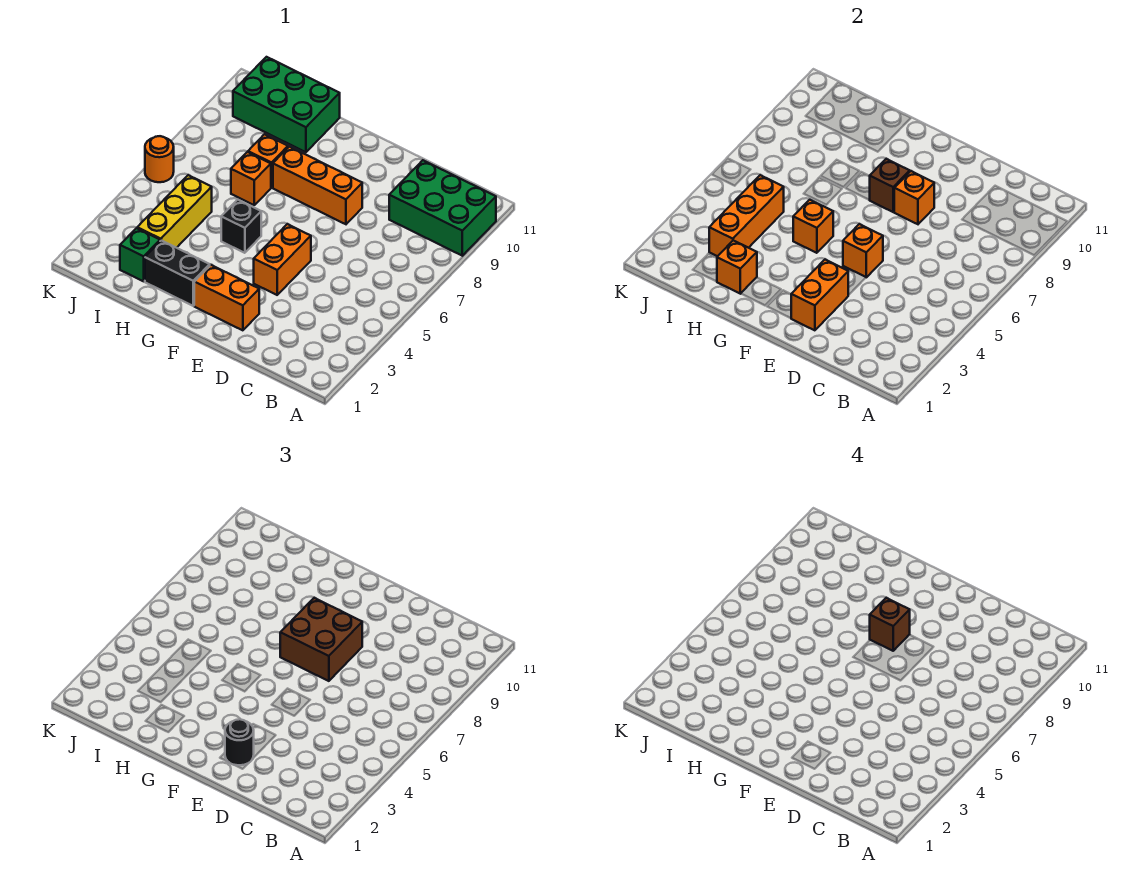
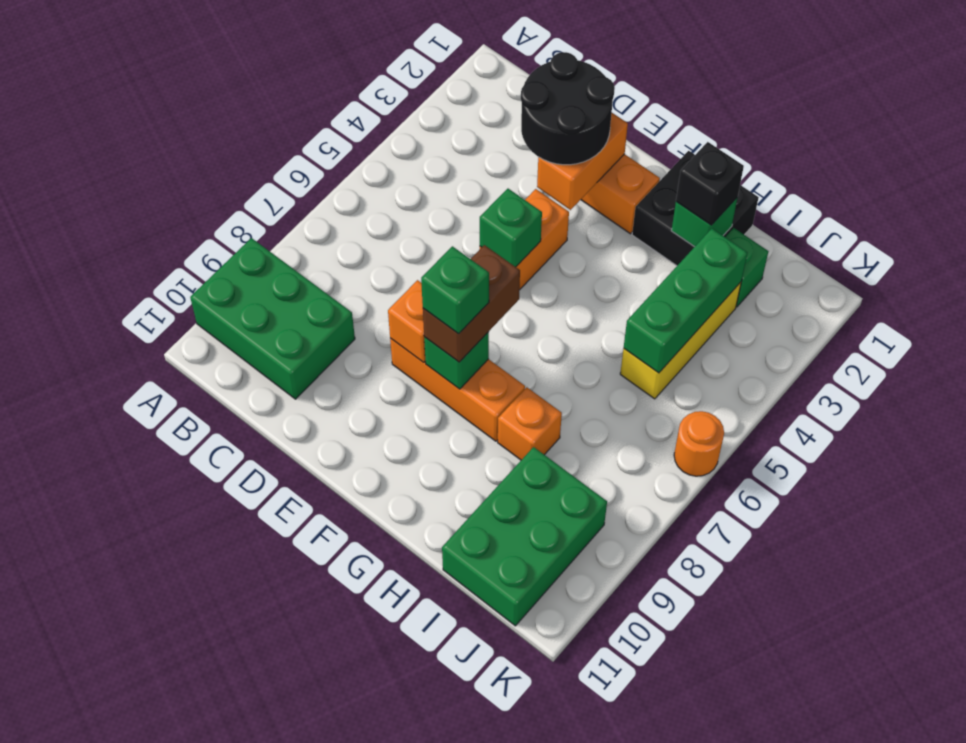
black 1x1 round brick [225,719,254,765] -> black 2x2 round brick [521,52,615,165]
orange 1x1 brick [843,224,883,277] -> green 1x1 brick [480,189,542,267]
brown 2x2 brick [280,598,362,681] -> brown 1x2 brick [423,245,520,362]
brown 1x1 brick [870,159,910,212] -> green 1x1 brick [424,332,489,389]
brown 1x1 brick [870,598,910,651] -> green 1x1 brick [421,246,489,334]
black 1x2 brick [145,240,210,306] -> black 2x2 brick [632,151,759,266]
black 1x1 brick [221,200,261,253] -> black 1x1 brick moved to [676,142,744,225]
orange 1x1 brick [793,200,833,253] -> none
orange 1x1 brick [717,240,757,294] -> green 1x1 brick [671,197,738,247]
orange 1x1 brick [231,152,271,205] -> none
green 2x3 brick [233,57,340,152] -> green 2x3 brick turned to [442,447,607,626]
orange 1x3 brick [709,175,784,256] -> green 1x3 brick [624,229,747,373]

